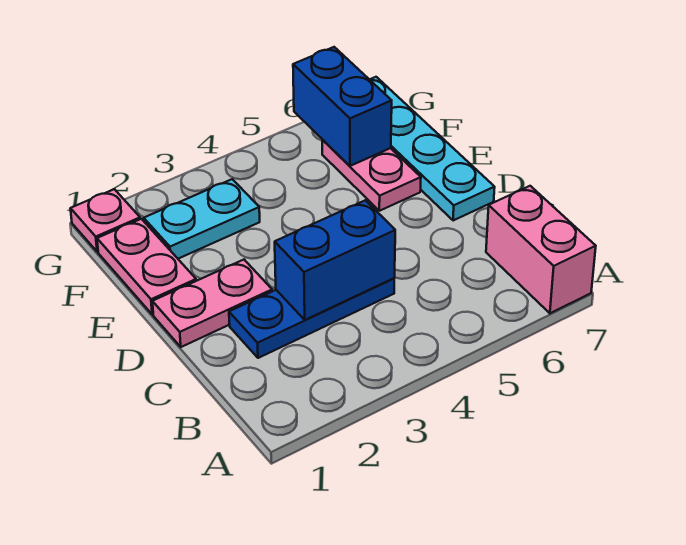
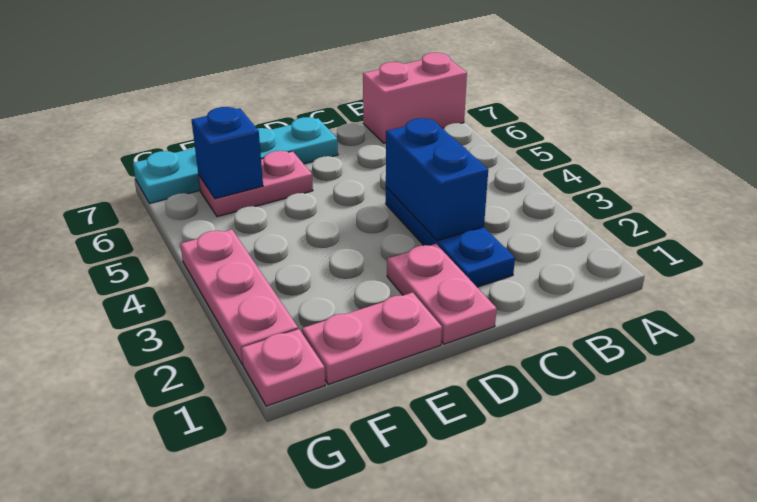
cyan 1x2 plate [144,179,260,259] -> none
blue 1x2 brick [293,47,392,166] -> blue 1x1 brick [192,107,263,199]
none -> pink 1x3 plate [180,229,298,364]

